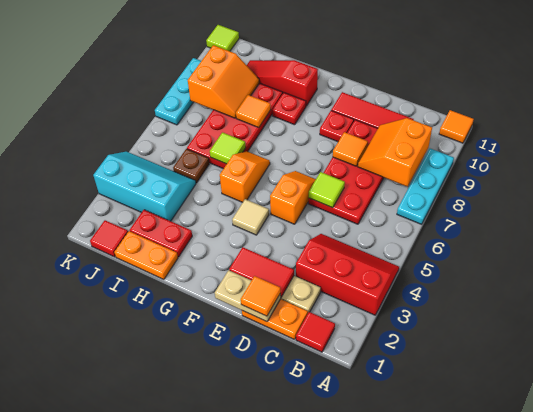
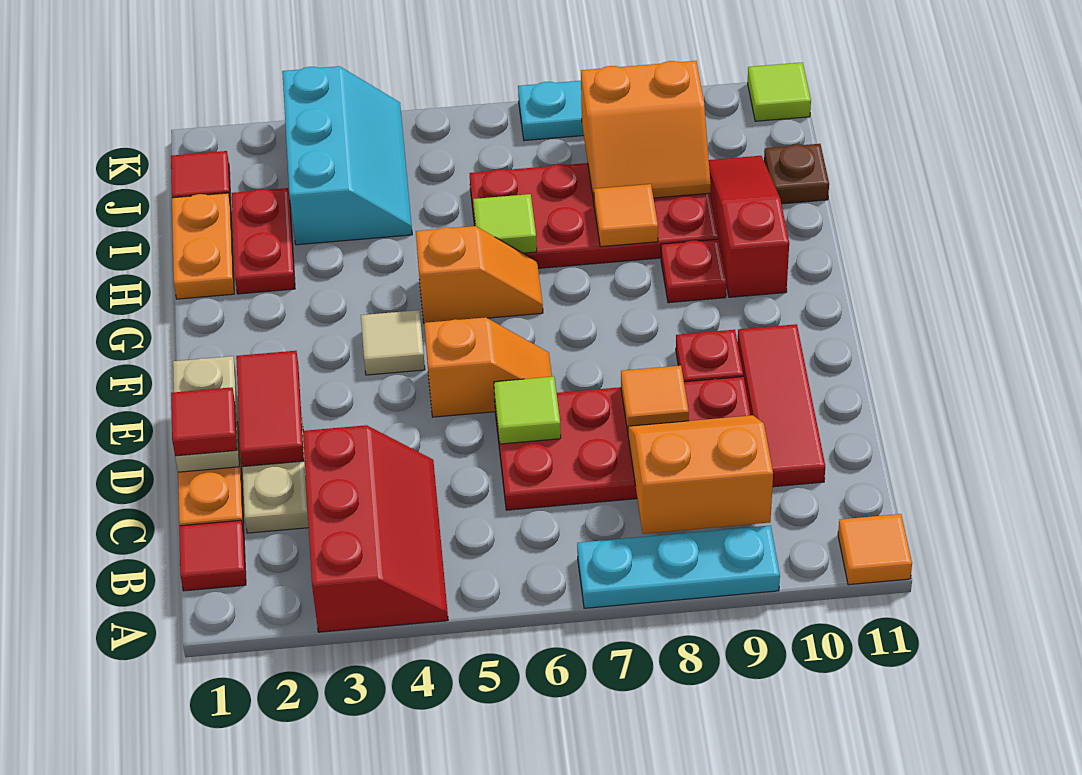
orange 1x1 tile [241,276,280,316] -> red 1x1 tile [171,387,237,456]
brown 1x1 plate [173,149,209,183] -> brown 1x1 plate moved to [764,144,829,204]

